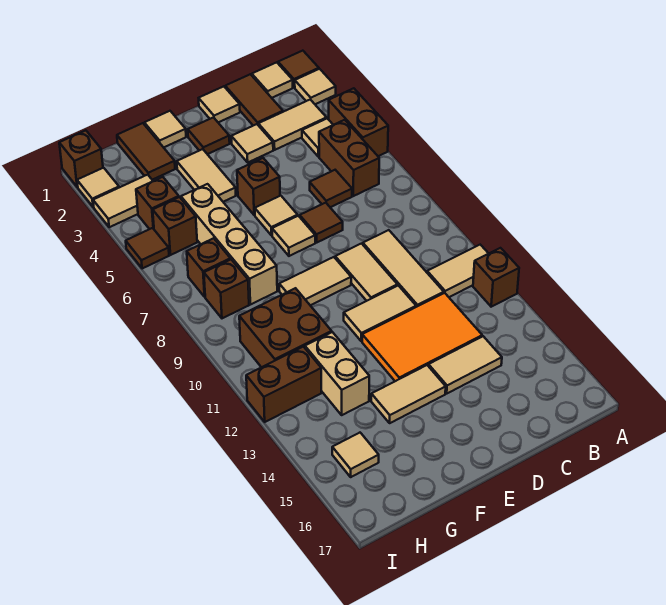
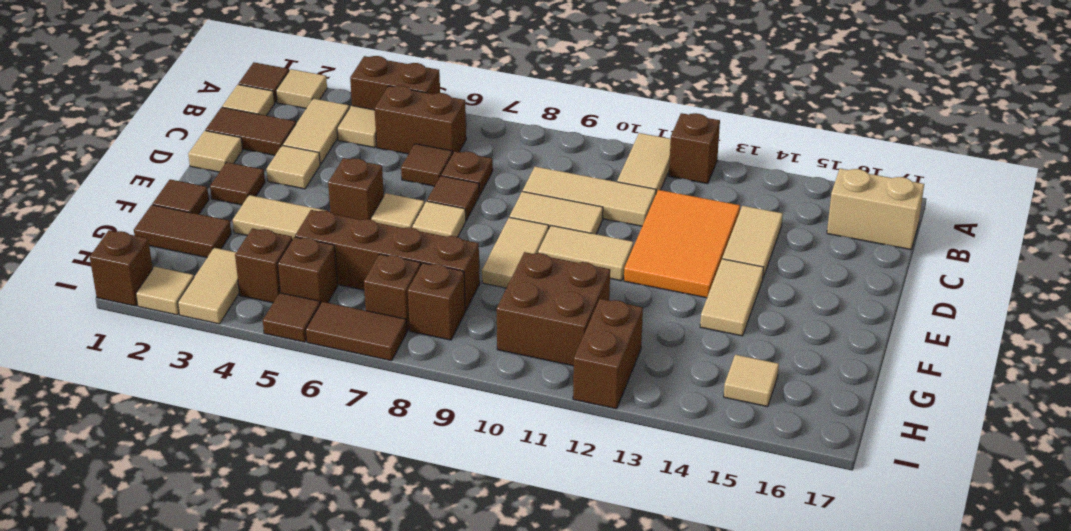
none -> brown 1x1 plate [441,151,493,195]
tan 1x2 tile [344,286,416,341] -> tan 1x2 tile turned to [538,226,633,281]
tan 1x1 tile [144,111,186,147] -> brown 1x1 tile [153,179,209,214]
tan 1x4 brick [181,184,277,305] -> brown 1x4 brick [295,210,480,311]
tan 1x2 brick [305,332,369,415] -> tan 1x2 brick moved to [827,169,924,250]
none -> brown 1x2 tile [306,302,407,361]

